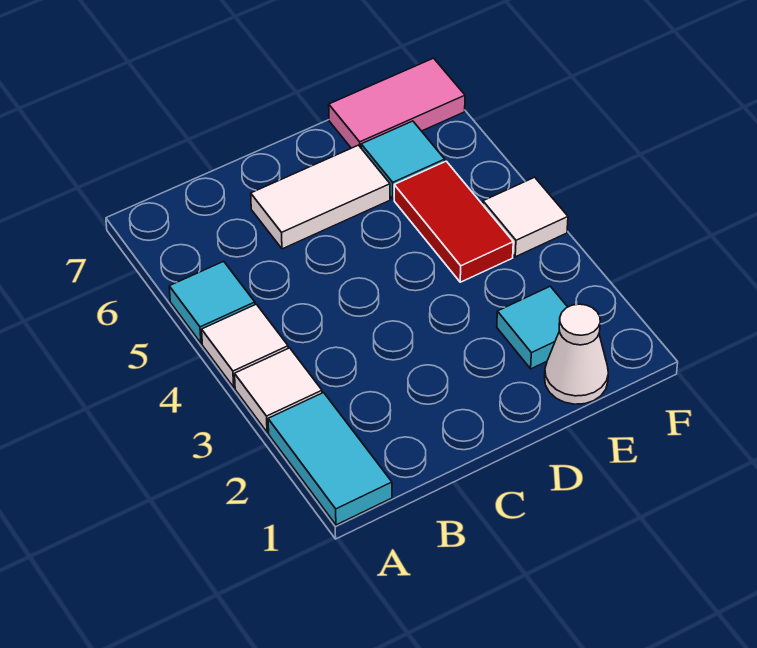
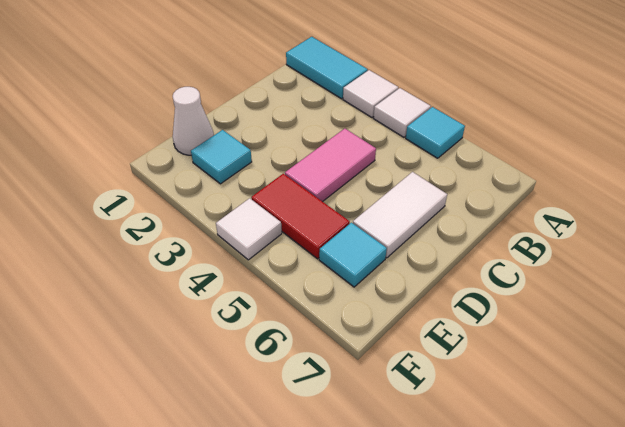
pink 1x2 tile [329,58,465,148] -> pink 1x2 tile moved to [285,129,376,202]

